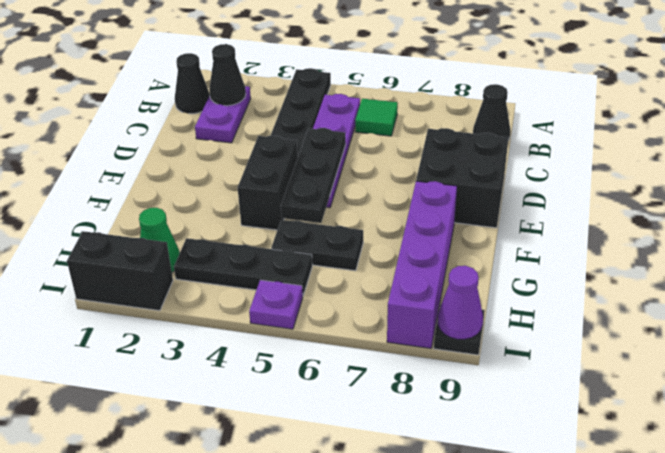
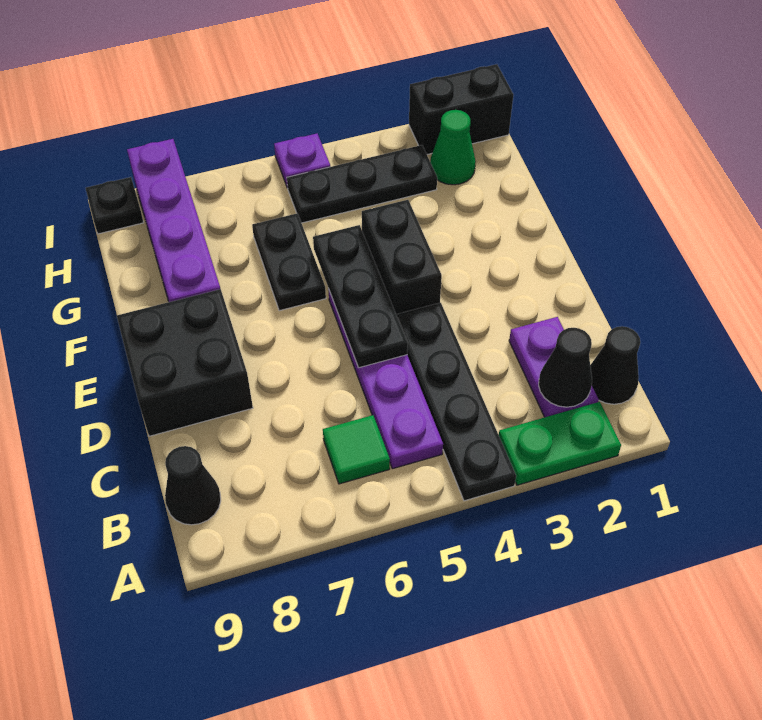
none -> green 1x2 plate [499,402,621,485]
black 1x2 plate [271,220,363,271] -> black 1x2 plate turned to [252,213,326,311]
purple 1x1 cone [437,266,483,339] -> none

